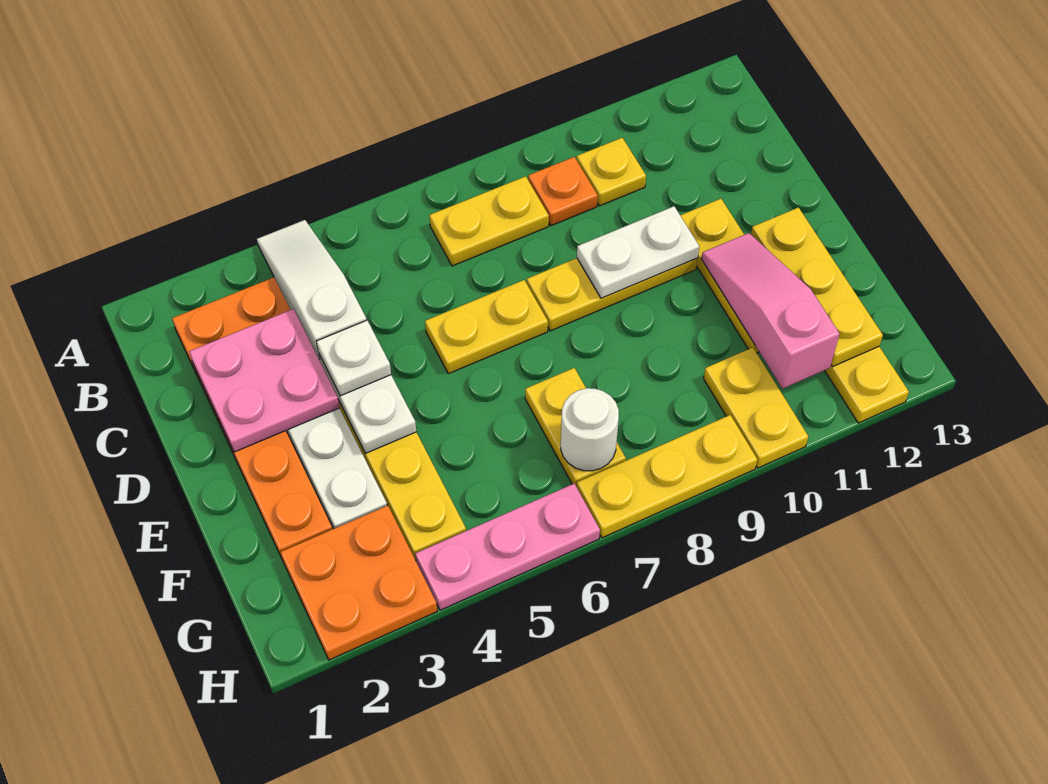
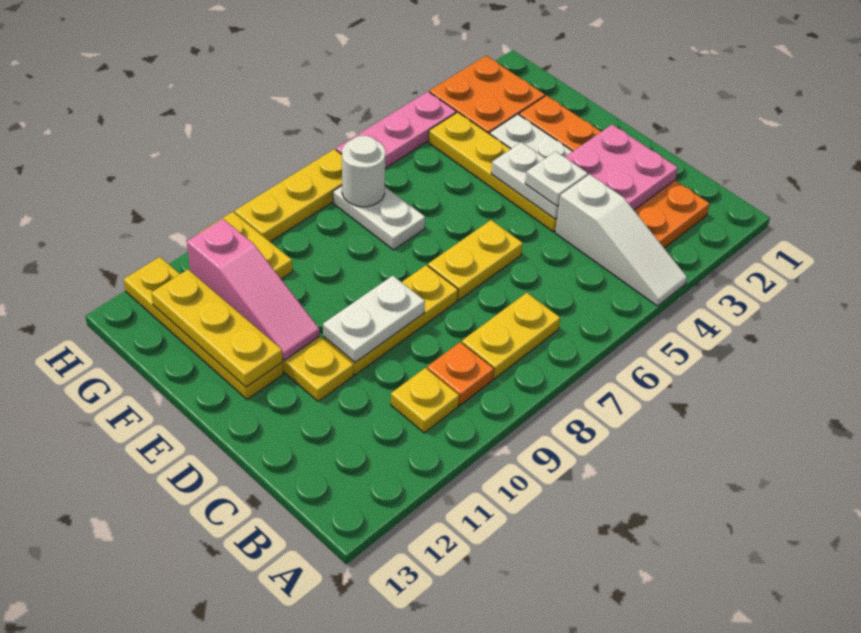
yellow 1x2 plate [525,368,626,487] -> white 1x2 plate [333,186,425,250]

